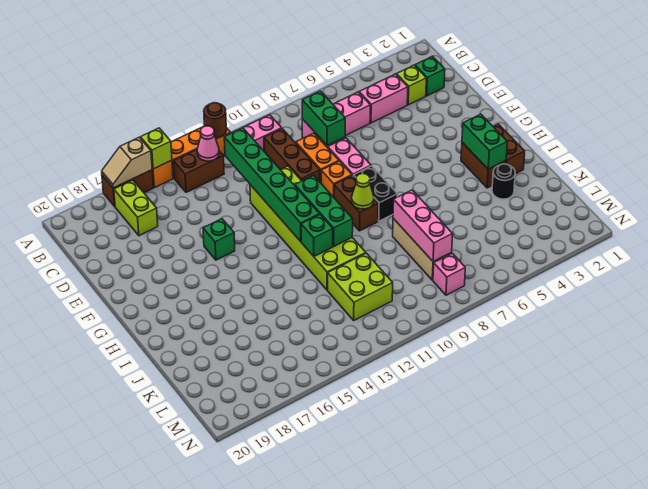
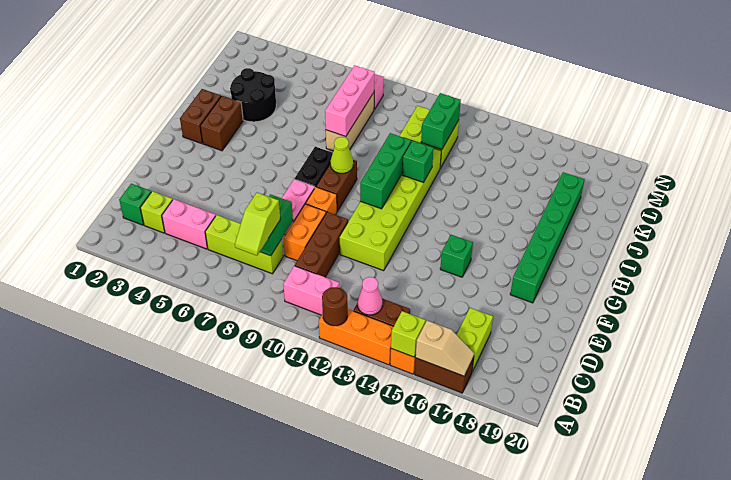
none -> lime 1x2 slope [235,193,280,256]
pink 1x3 brick [302,92,370,145] -> lime 1x3 brick [205,215,283,274]
green 1x6 brick [224,128,320,241] -> green 1x6 brick moved to [510,172,585,303]
green 1x2 brick [462,114,507,169] -> green 1x2 brick moved to [421,93,461,150]
black 1x1 round brick [492,164,515,199] -> black 2x2 round brick [230,68,276,122]

